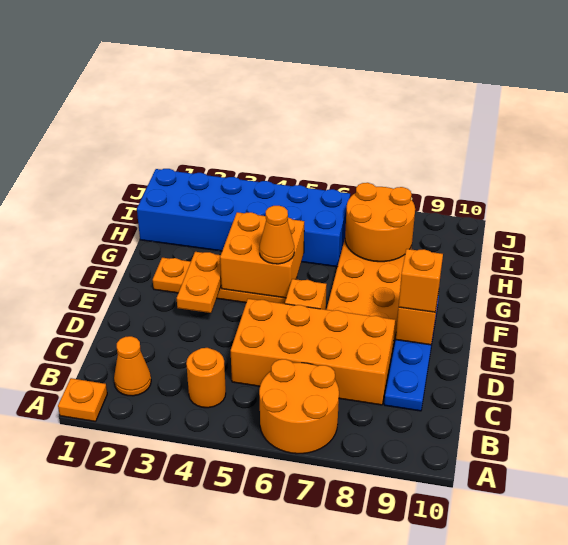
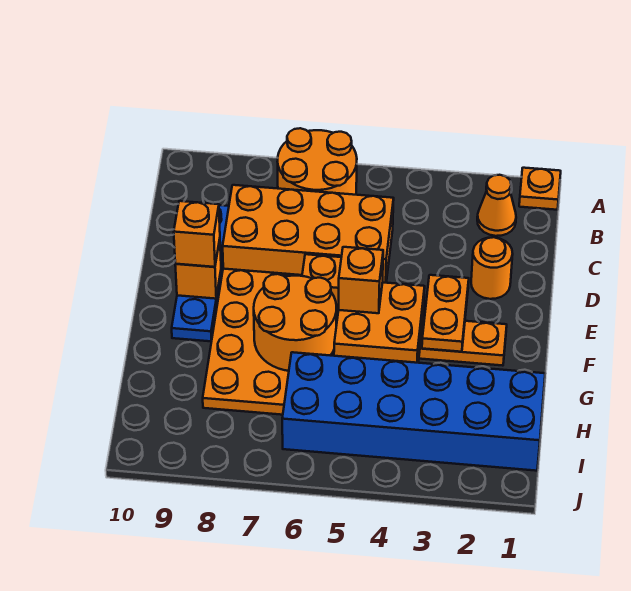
orange 1x1 round brick [186,348,226,408] -> orange 1x1 round brick moved to [471,237,513,299]
orange 1x1 cone [259,206,294,264] -> orange 1x1 brick [339,247,383,313]
orange 2x2 round brick [345,183,415,262] -> orange 2x2 round brick moved to [254,274,337,371]

